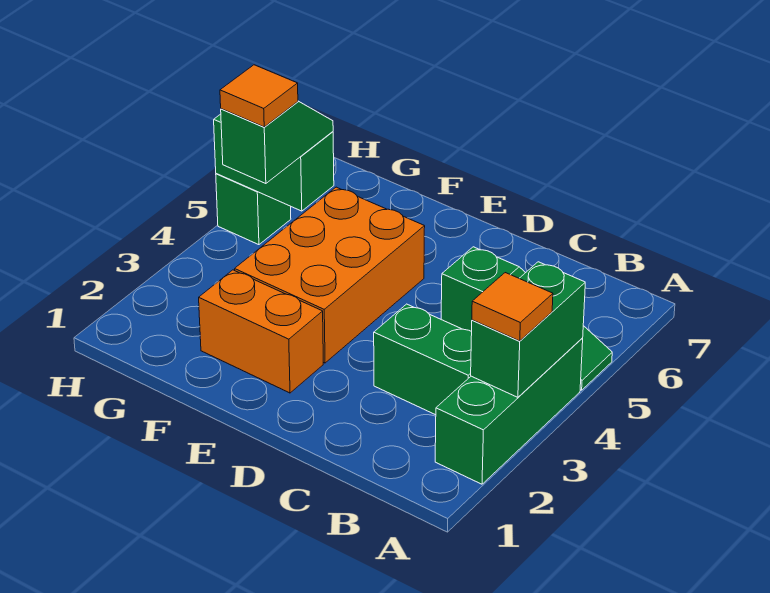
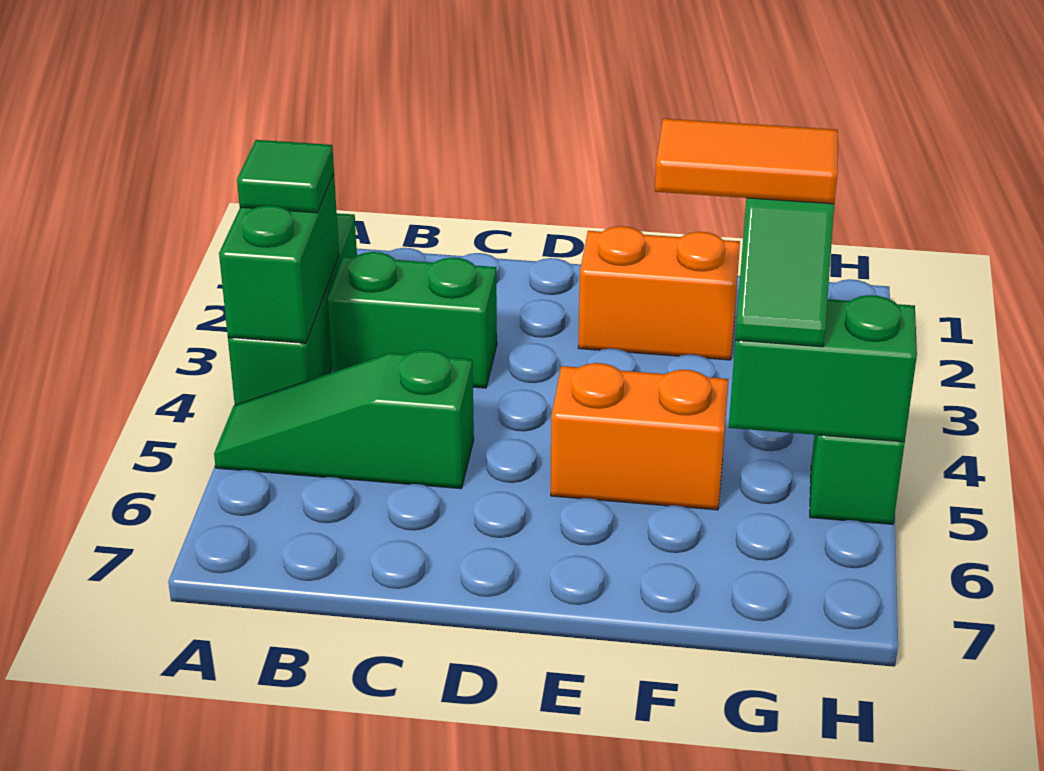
orange 1x1 tile [472,273,553,341] -> green 1x1 tile [237,140,334,213]
orange 2x3 brick [235,187,425,363] -> orange 1x2 brick [551,363,729,510]
orange 1x1 tile [220,65,298,127] -> orange 1x2 tile [655,119,838,204]

